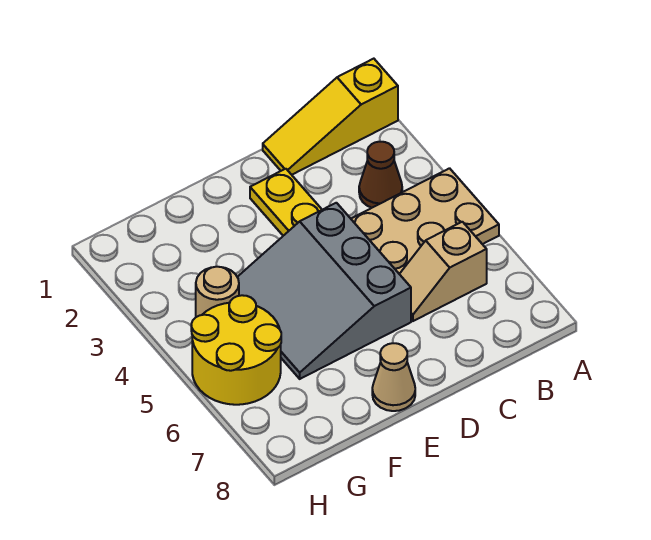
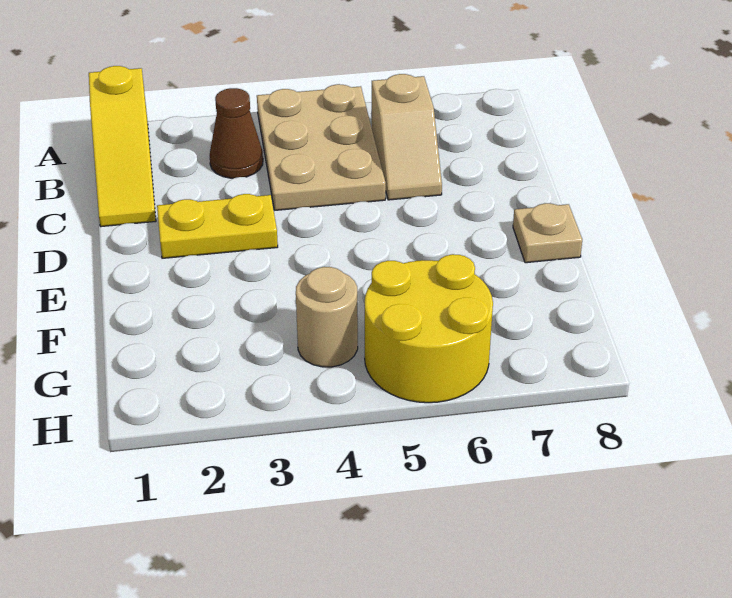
grey 3x3 slope [237,203,411,379] -> none
tan 1x1 cone [372,343,415,411] -> tan 1x1 plate [513,203,582,263]

